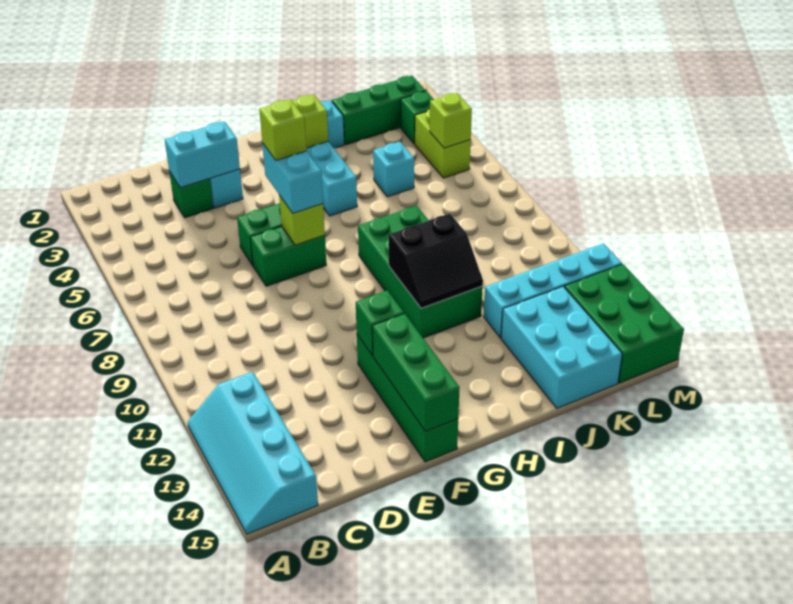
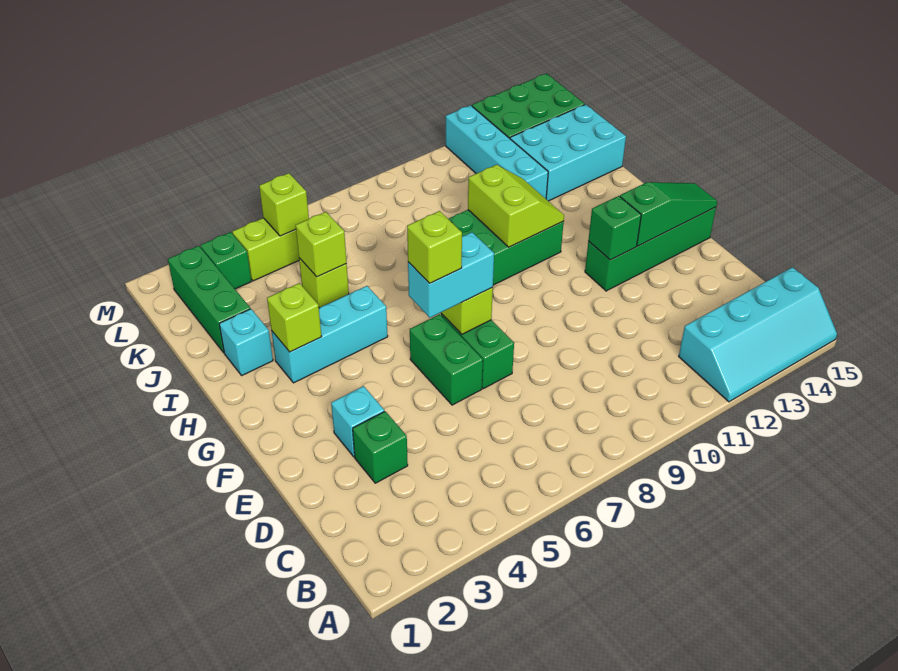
cyan 1x2 brick [165,121,240,188] -> none
green 1x3 brick [372,314,460,432] -> green 1x3 slope [620,182,717,246]
black 2x2 slope [388,214,483,308] -> lime 2x2 slope [468,165,564,247]
cyan 1x1 brick [373,142,414,197] -> lime 1x1 brick [299,258,349,308]
none -> lime 1x1 brick [296,212,347,277]

